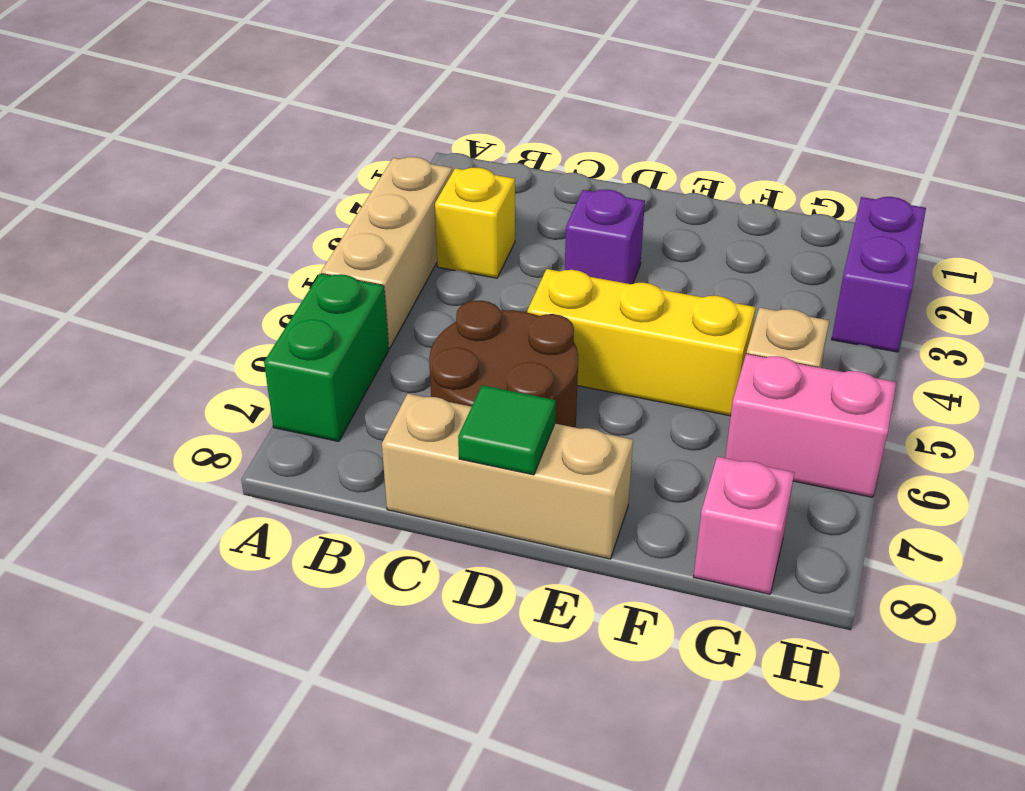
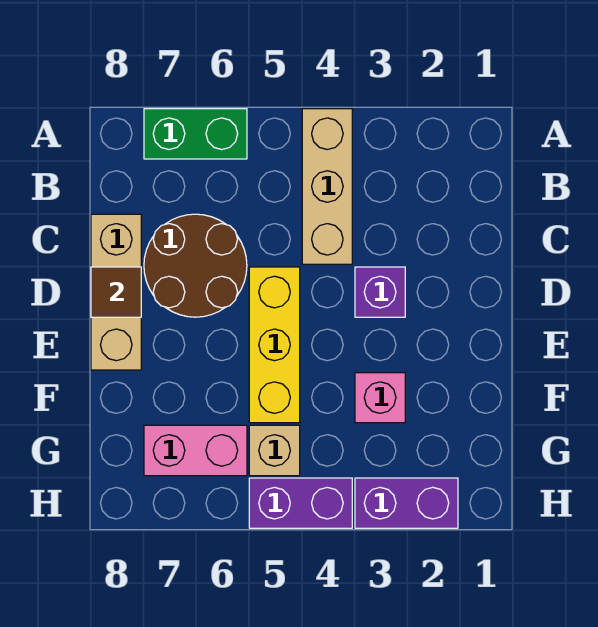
tan 1x3 brick [321,157,452,349] -> tan 1x3 brick turned to [302,109,352,264]
yellow 1x1 brick [435,168,515,278] -> none
green 1x1 tile [458,385,556,475] -> brown 1x1 tile [91,267,141,317]
pink 1x2 brick [725,354,896,497] -> pink 1x2 brick turned to [144,425,247,476]
pink 1x1 brick [694,457,794,594] -> pink 1x1 brick moved to [355,373,405,423]
none -> purple 1x2 brick [249,478,352,528]

